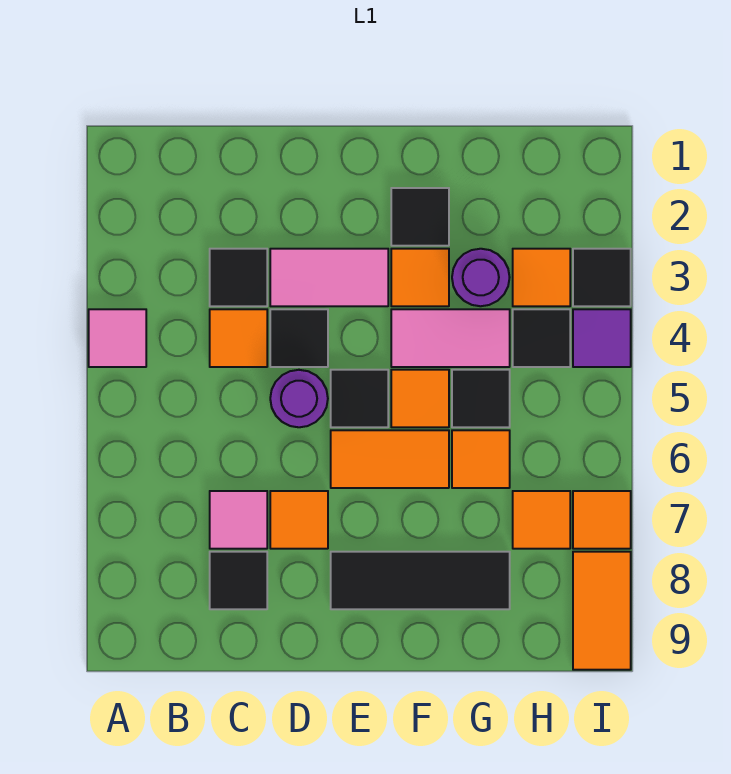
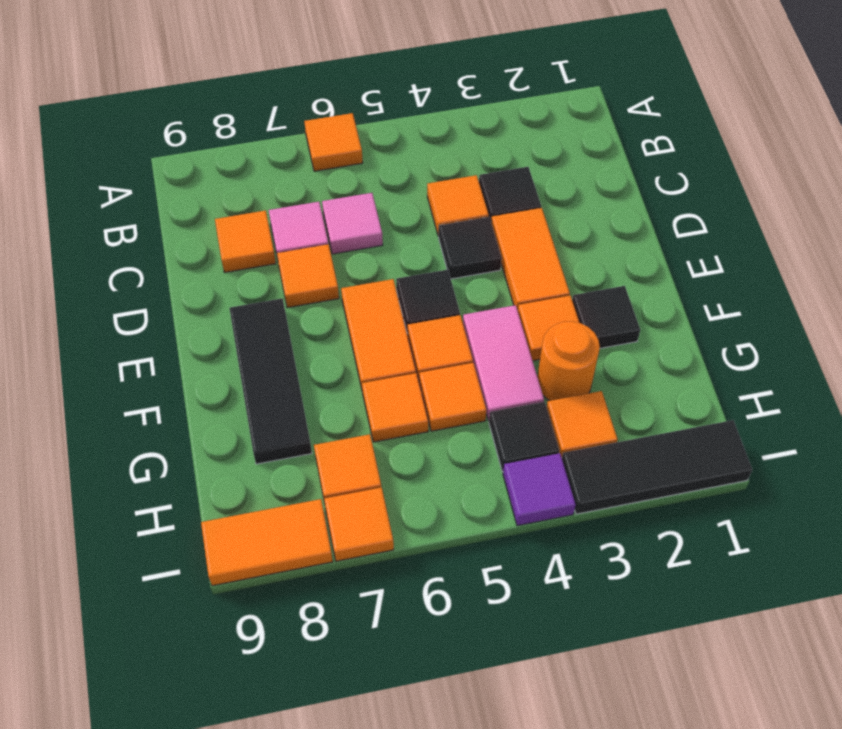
pink 1x1 tile [89,309,146,367] -> pink 1x1 tile moved to [322,193,383,254]
none -> orange 1x1 tile [304,113,363,171]
black 1x1 tile [210,552,267,609] -> orange 1x1 tile [215,210,276,273]
pink 1x2 tile [270,249,388,306] -> orange 1x2 tile [491,208,570,311]
purple 1x1 round brick [270,370,328,427] -> none
purple 1x1 round brick [452,249,510,306] -> orange 1x1 round brick [537,321,600,401]
black 1x1 tile [452,370,510,427] -> orange 1x1 tile [419,363,486,431]
black 1x1 tile [573,249,631,306] -> black 1x3 tile [562,420,752,514]

